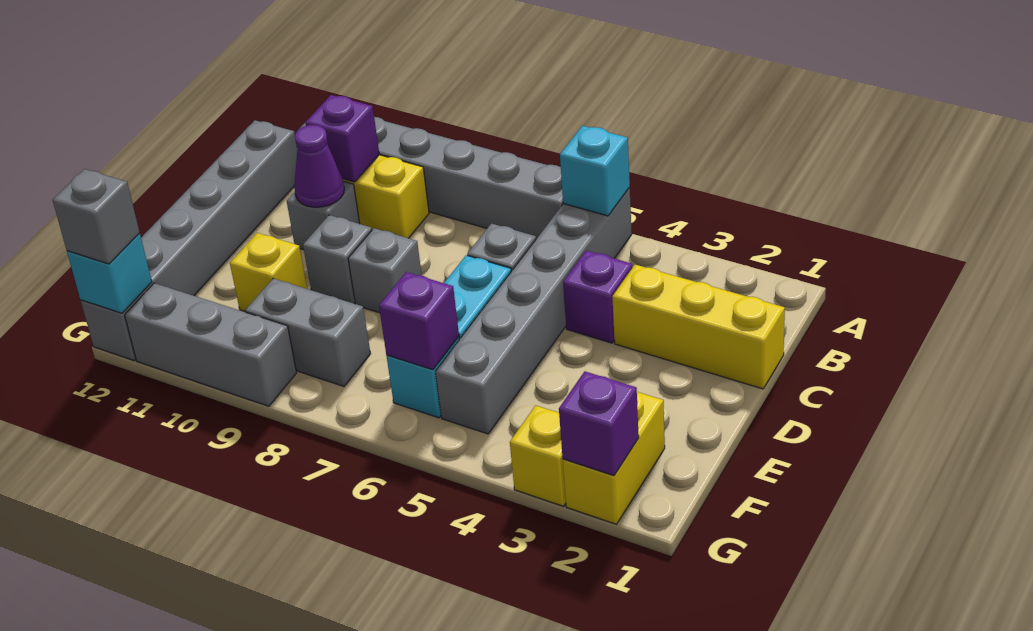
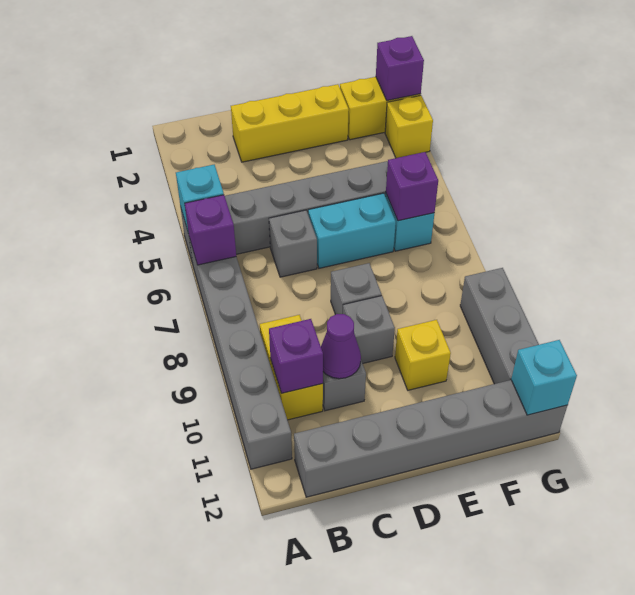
yellow 1x3 brick [612,265,785,389] -> yellow 1x3 brick turned to [231,84,349,162]
purple 1x1 brick [563,251,633,343] -> purple 1x1 brick moved to [185,195,236,265]
grey 1x2 brick [245,279,371,386] -> none
grey 1x1 brick [53,169,140,264] -> none

